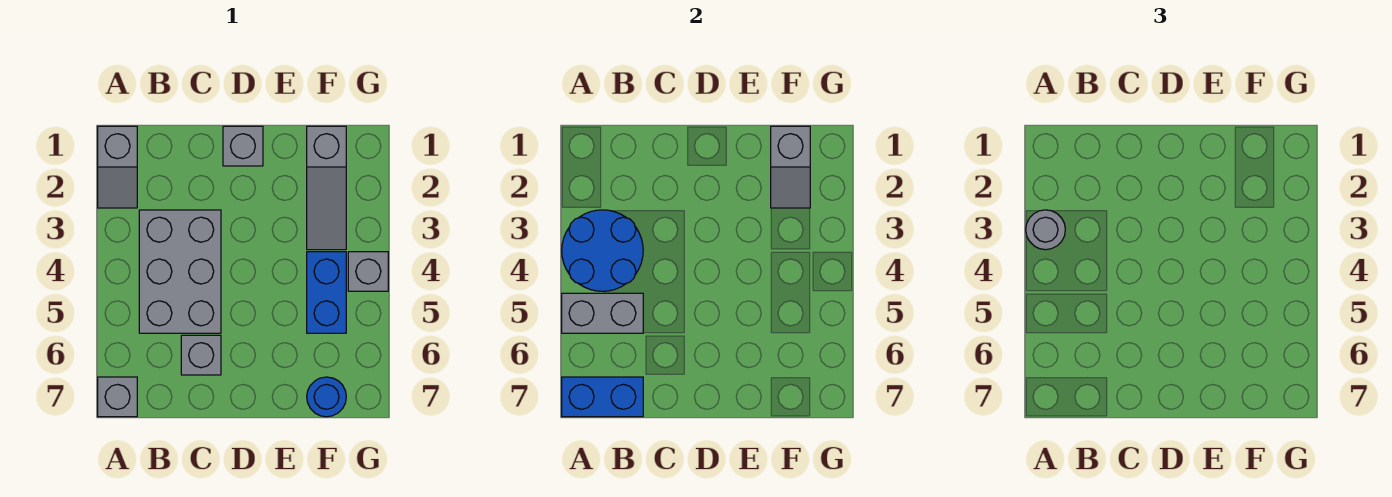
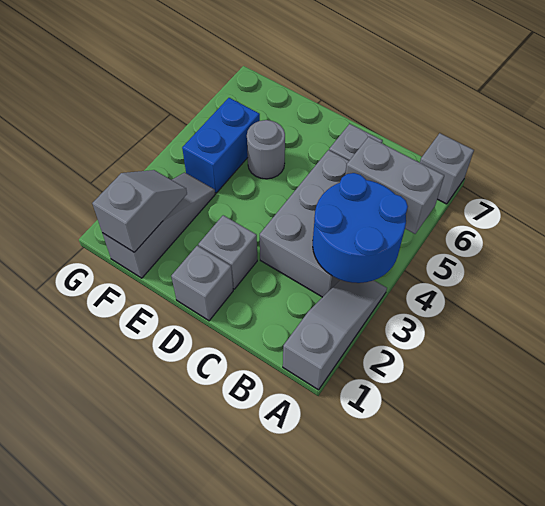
grey 1x2 slope [98,126,137,208] -> grey 1x3 slope [283,280,387,390]
grey 1x1 round brick [1026,210,1065,250] -> grey 1x1 round brick moved to [247,120,285,179]
blue 1x2 brick [562,377,643,417] -> none
blue 1x1 round brick [307,377,346,417] -> none
grey 1x1 brick [348,252,388,291] -> grey 1x1 brick moved to [198,215,257,289]

